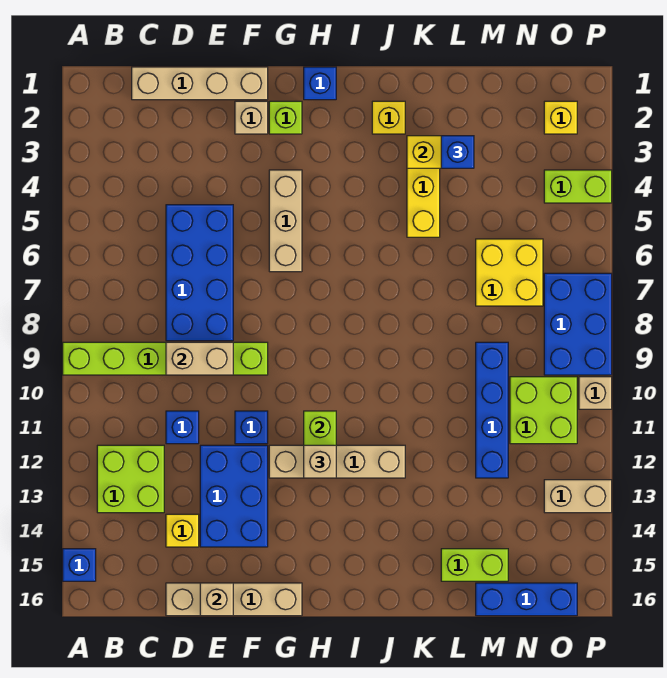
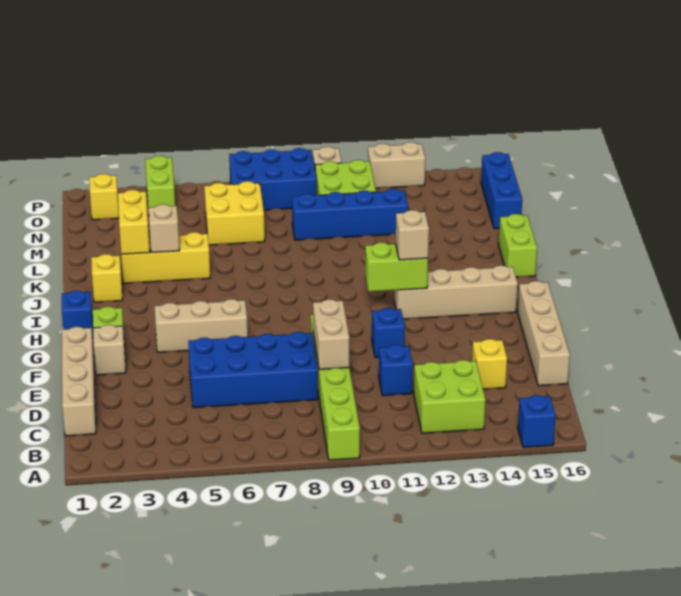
blue 2x3 brick [200,445,268,547] -> none
tan 1x1 brick [200,583,233,616] -> tan 1x1 brick moved to [148,204,180,253]
tan 1x4 brick [269,445,405,478] -> tan 1x4 brick turned to [395,265,518,319]
blue 1x1 brick [441,136,474,168] -> none
lime 1x2 brick [441,549,508,581] -> lime 1x2 brick moved to [499,214,537,277]
tan 1x2 brick [544,480,612,513] -> tan 1x2 brick turned to [368,142,425,188]

